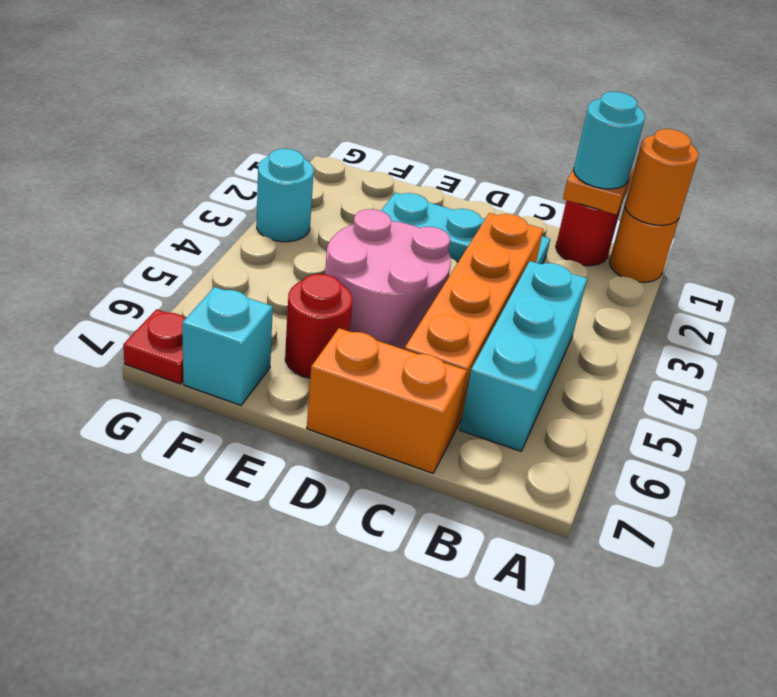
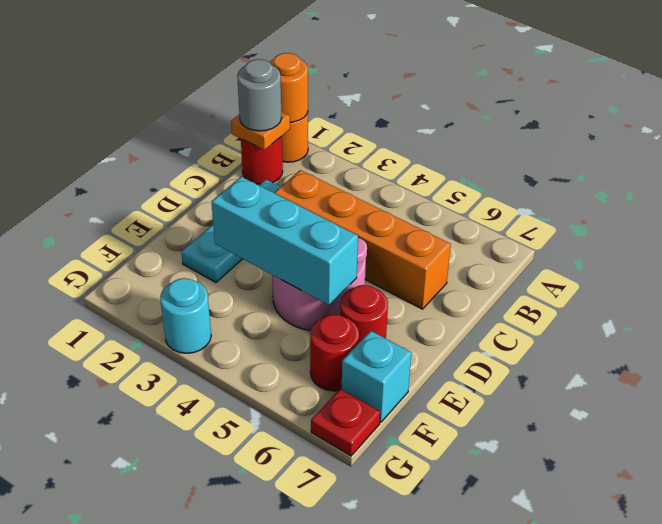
cyan 1x1 round brick [574,92,645,189] -> grey 1x1 round brick [237,59,282,131]
cyan 1x3 brick [460,261,587,451] -> cyan 1x3 brick moved to [212,177,358,305]
orange 1x2 brick [307,328,467,473] -> none
none -> red 1x1 round brick [310,315,359,391]

